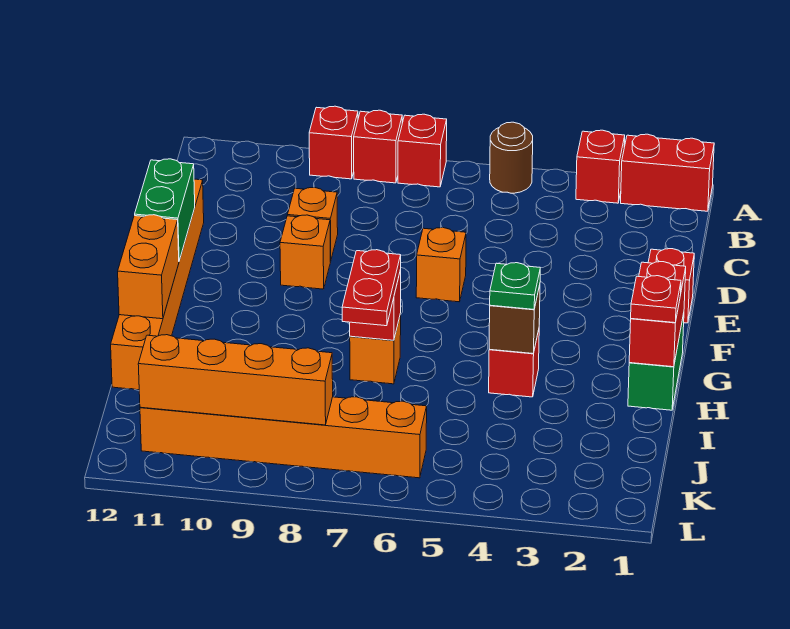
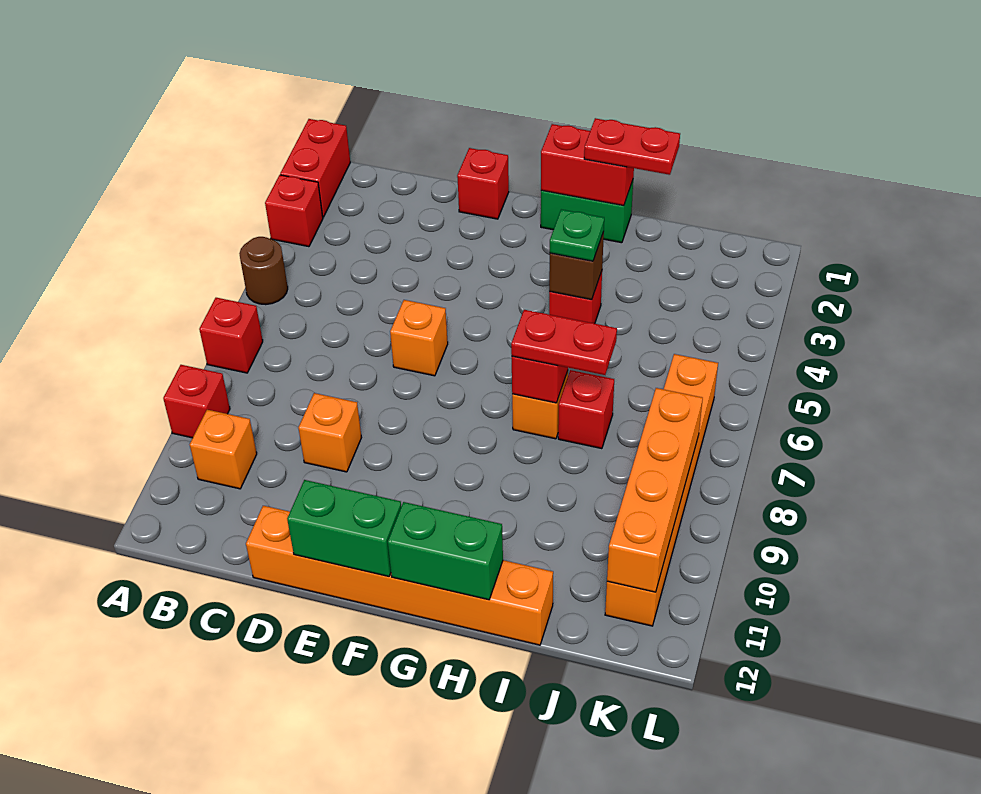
red 1x1 brick [354,110,402,183] -> red 1x1 brick moved to [558,370,614,449]
orange 1x1 brick [280,215,330,289] -> orange 1x1 brick moved to [190,410,257,489]
orange 1x2 brick [118,215,179,319] -> green 1x2 brick [388,502,503,600]
red 1x1 plate [631,276,681,323] -> red 1x2 plate [584,118,680,175]

